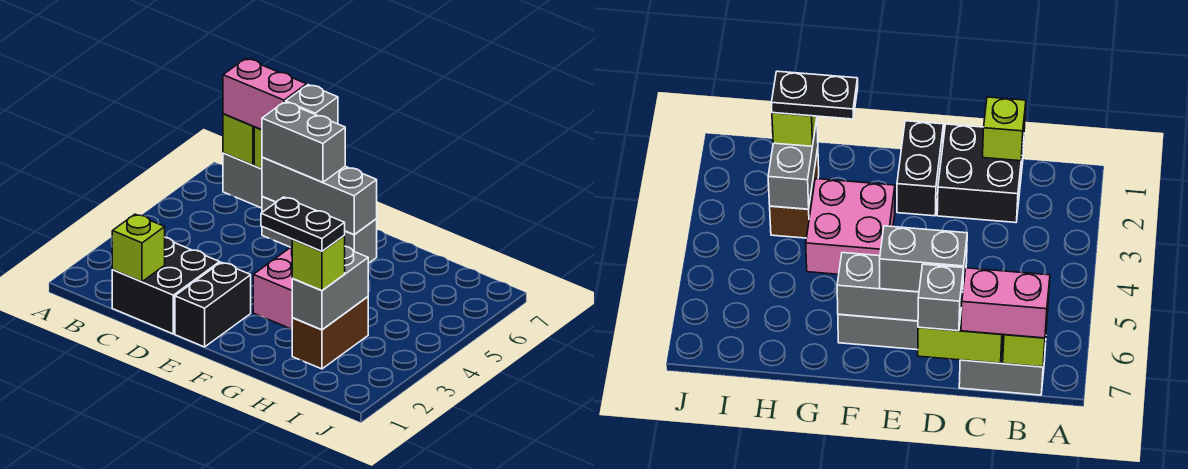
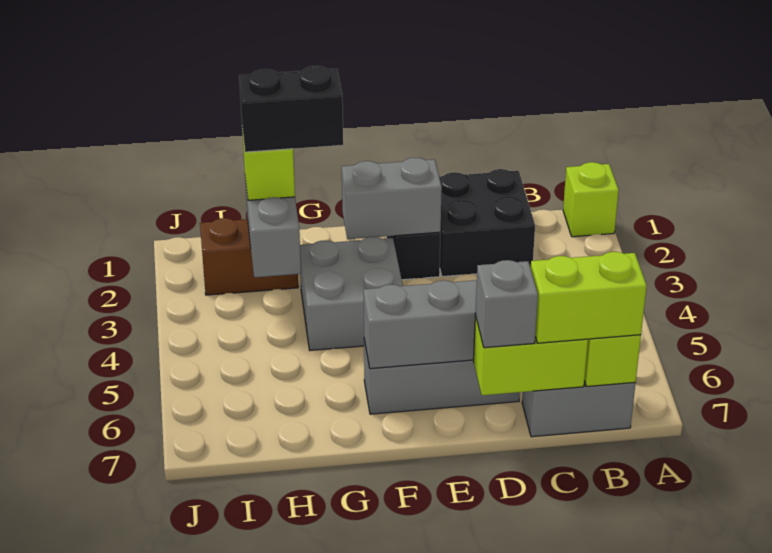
pink 1x2 brick [223,58,307,130] -> lime 1x2 brick [531,252,647,343]
lime 1x1 brick [112,214,165,282] -> lime 1x1 brick moved to [563,162,619,237]
grey 1x2 brick [262,102,345,182] -> grey 1x2 brick moved to [342,158,442,239]
pink 2x2 brick [253,247,292,329] -> grey 2x2 brick [300,237,403,350]
black 1x2 plate [261,197,345,251] -> black 1x2 brick [239,66,343,152]
brown 1x2 brick [292,297,368,369] -> brown 1x2 brick turned to [200,218,298,295]

